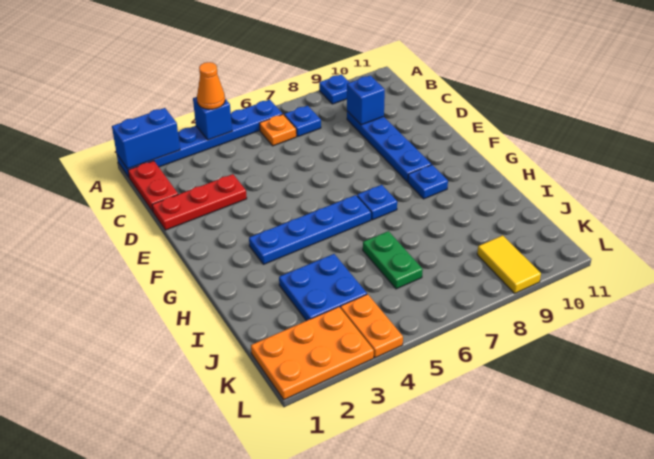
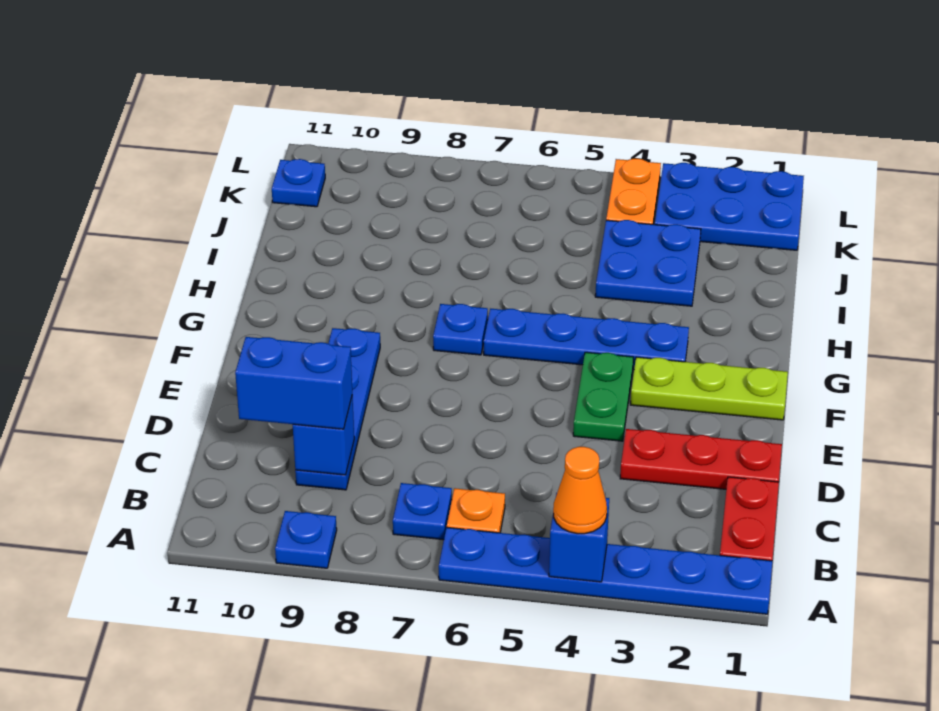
blue 1x2 brick [112,108,180,169] -> blue 1x2 brick moved to [235,337,352,429]
none -> lime 1x3 plate [630,357,788,420]
blue 1x1 plate [408,165,448,199] -> blue 1x1 plate moved to [272,159,325,207]
green 1x2 plate [363,231,423,289] -> green 1x2 plate moved to [573,352,633,441]
orange 2x3 plate [251,307,374,400] -> blue 2x3 plate [655,163,804,250]
yellow 1x2 tile [477,235,541,293] -> none

